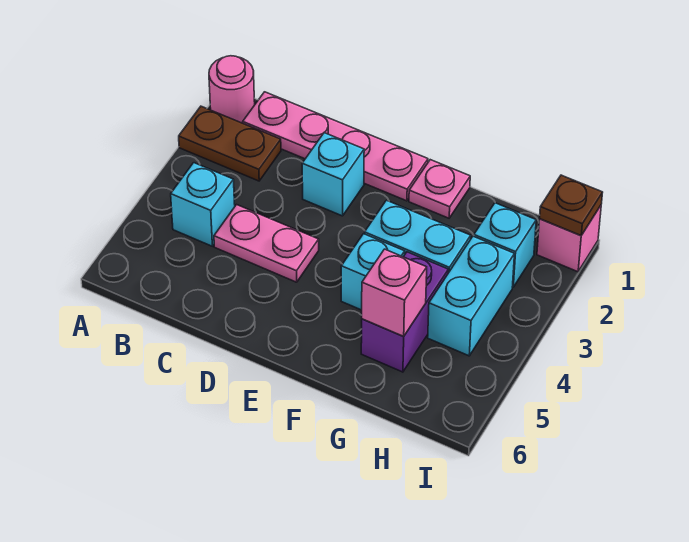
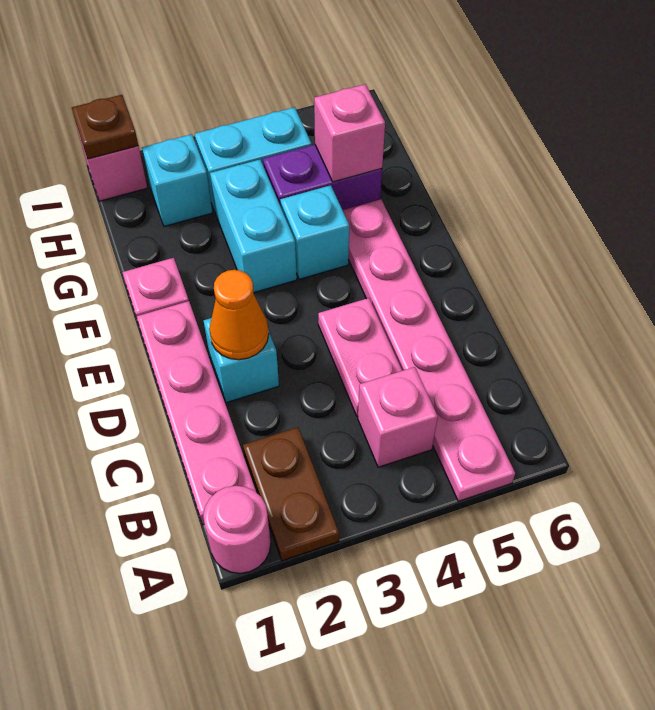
none -> pink 1x6 plate [343,199,515,501]
cyan 1x1 brick [171,163,235,246] -> pink 1x1 brick [358,367,438,467]
none -> orange 1x1 cone [209,270,269,360]

